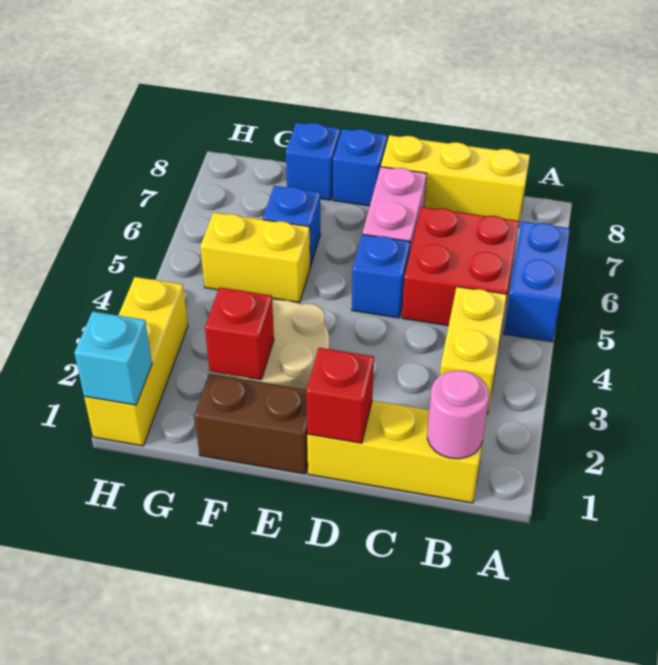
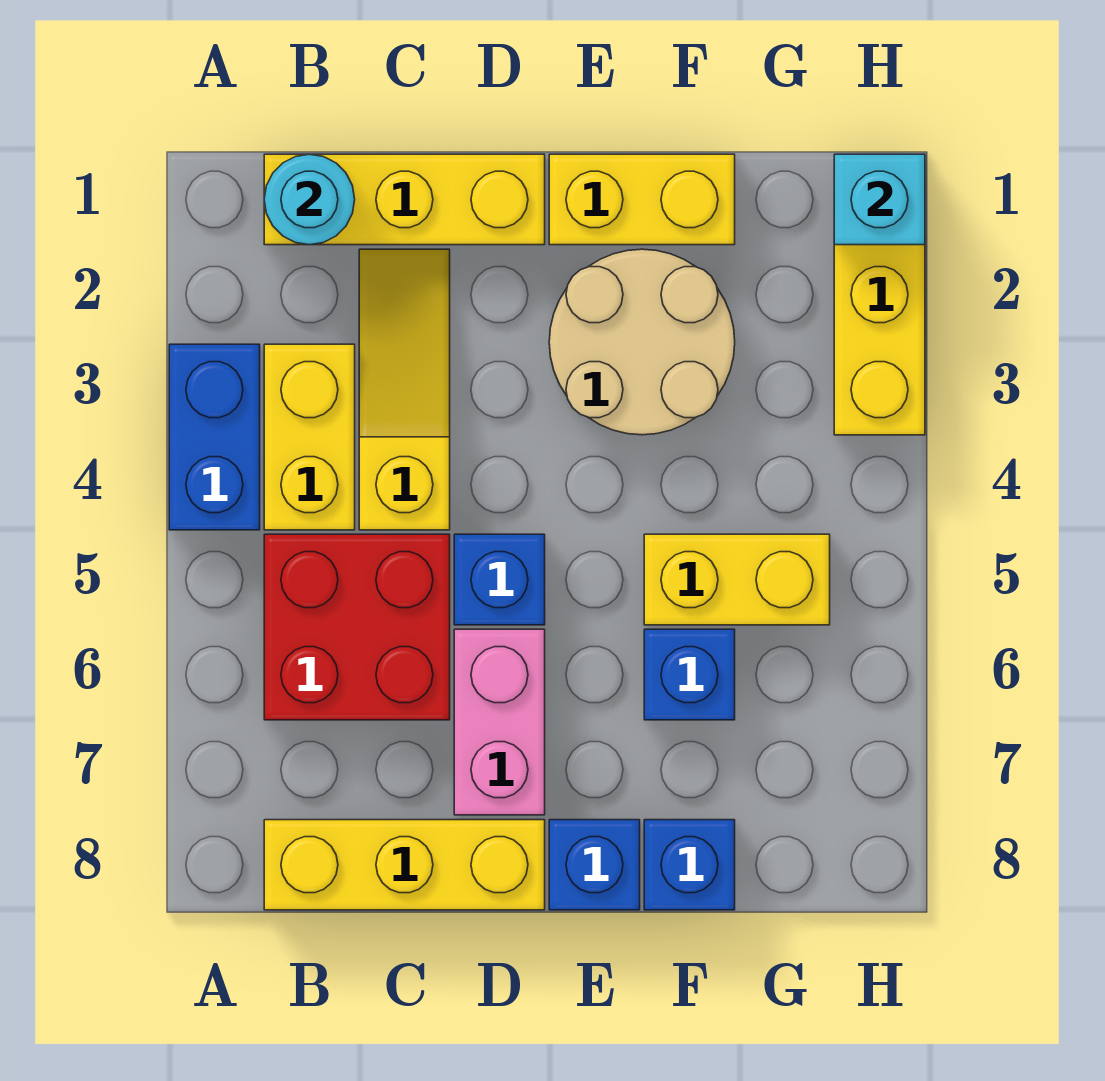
blue 1x2 brick [504,221,570,342] -> blue 1x2 brick moved to [169,344,260,530]
pink 1x1 round brick [427,370,489,459] -> cyan 1x1 round brick [264,154,355,245]
none -> yellow 1x3 slope [359,249,450,530]
red 1x1 brick [306,348,374,443] -> none
brown 1x2 brick [194,374,308,474] -> yellow 1x2 brick [549,154,735,245]
red 1x1 brick [205,287,274,380] -> none

